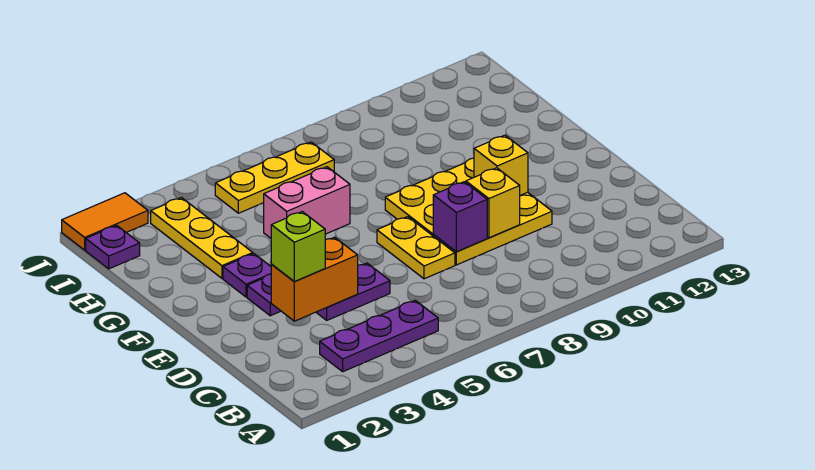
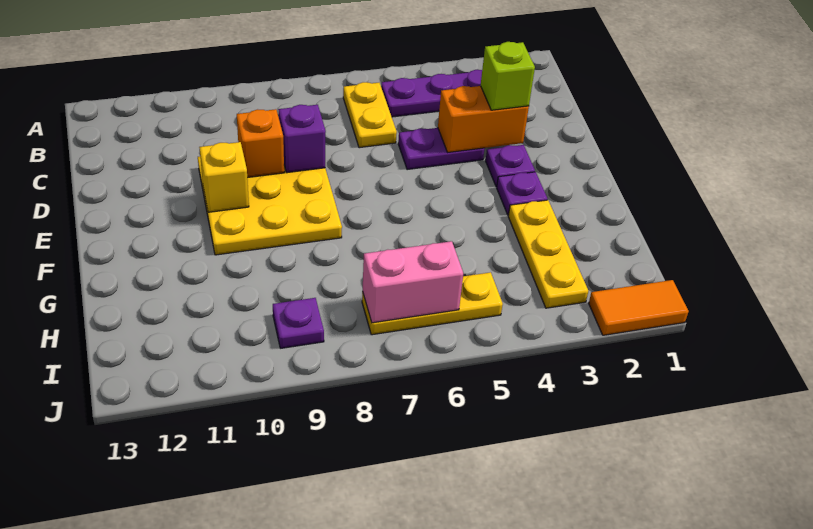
yellow 1x2 plate [377,217,455,279] -> yellow 1x2 plate moved to [343,82,397,148]
yellow 1x1 brick [466,168,520,238] -> orange 1x1 brick [237,109,284,178]
pink 1x2 brick [264,167,350,238] -> pink 1x2 brick moved to [363,241,463,323]
purple 1x1 plate [86,225,140,269] -> purple 1x1 plate moved to [273,298,324,348]

